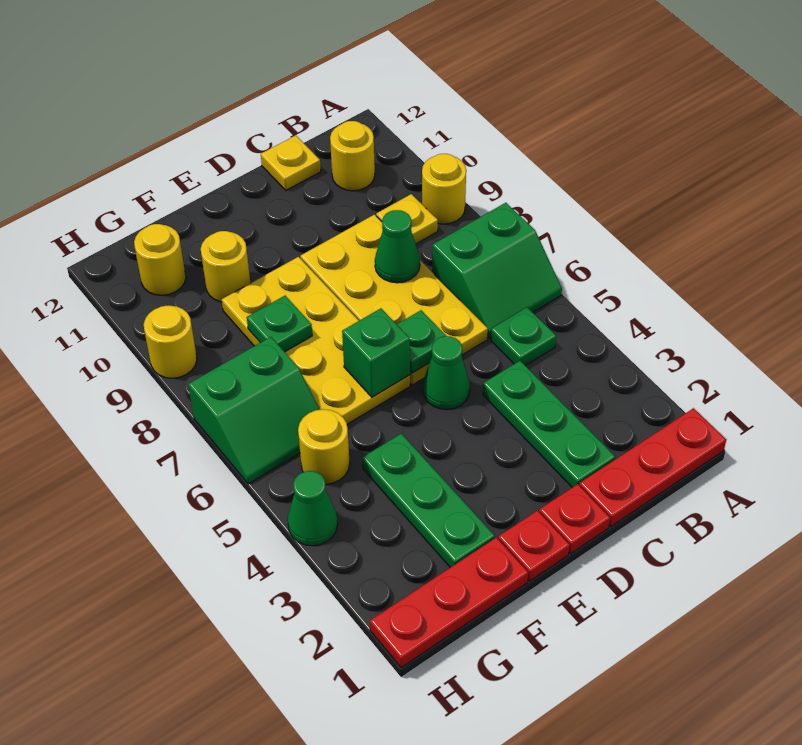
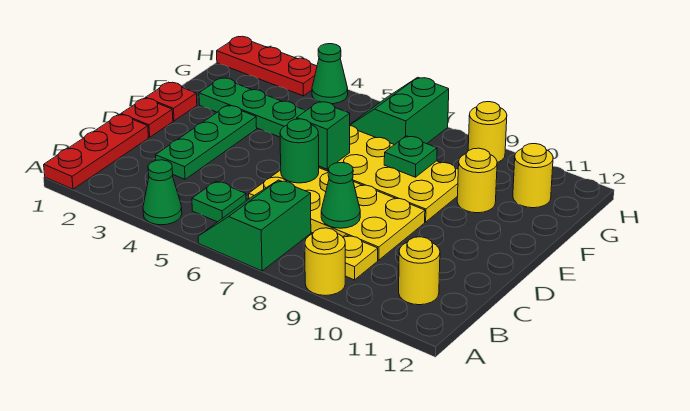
green 1x3 plate [483,361,615,487] -> green 1x3 plate turned to [155,105,257,179]
yellow 1x1 plate [261,135,321,190] -> none
green 1x1 cone [423,336,470,410] -> green 1x1 cone moved to [143,160,182,225]
green 1x1 plate [397,310,446,373] -> green 1x1 round brick [280,119,319,183]
red 1x3 plate [370,538,528,668] -> red 1x3 plate turned to [217,36,317,96]
yellow 1x1 round brick [298,409,350,484] -> none

